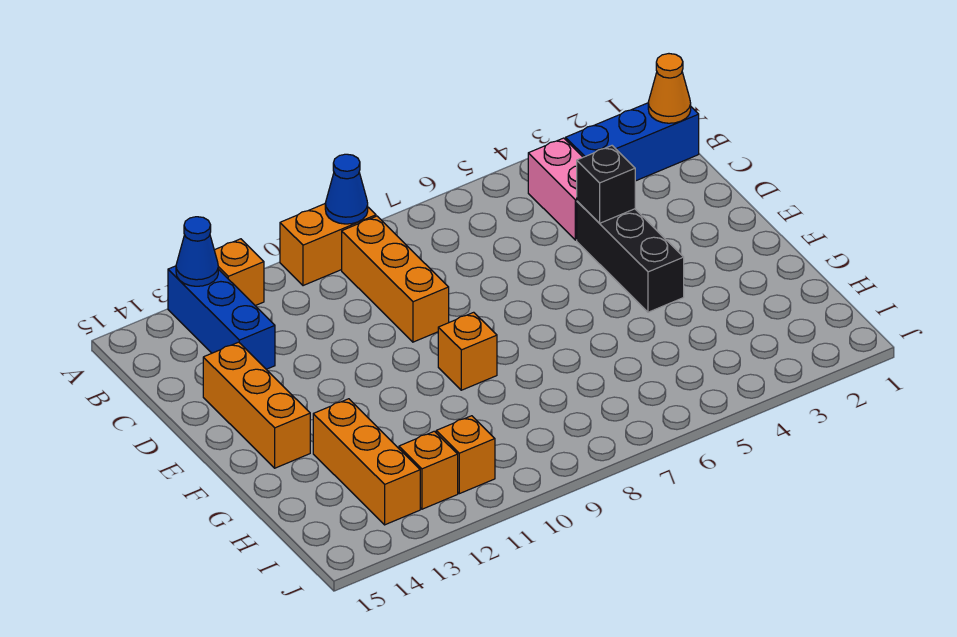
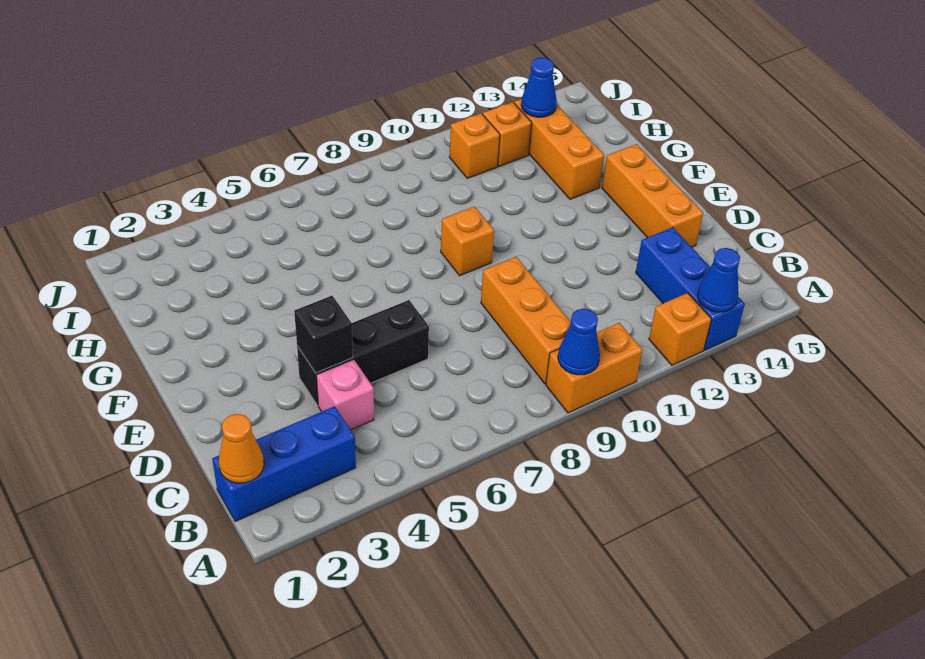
pink 1x2 brick [528,138,583,240] -> pink 1x1 brick [317,359,374,430]
black 1x3 brick [577,201,684,312] -> black 1x3 brick turned to [297,300,429,405]
none -> blue 1x1 cone [521,58,557,117]

